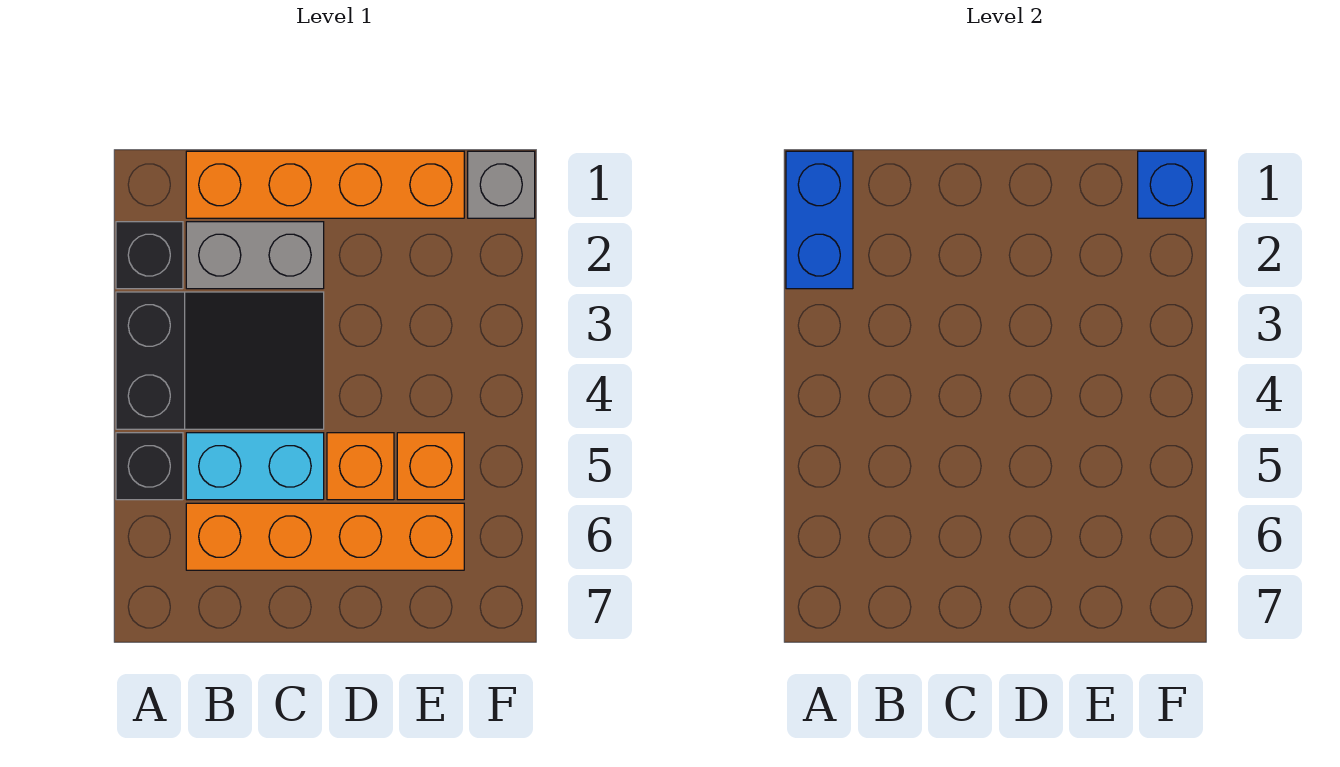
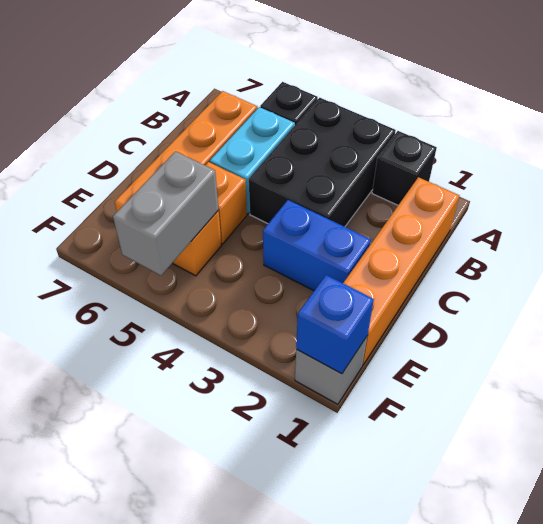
blue 1x2 brick [786,151,853,289] -> blue 1x2 brick moved to [263,200,371,291]
black 2x3 slope [116,292,324,429] -> black 2x3 brick [249,98,396,227]
grey 1x2 brick [186,222,324,289] -> grey 1x2 brick moved to [113,152,219,275]

